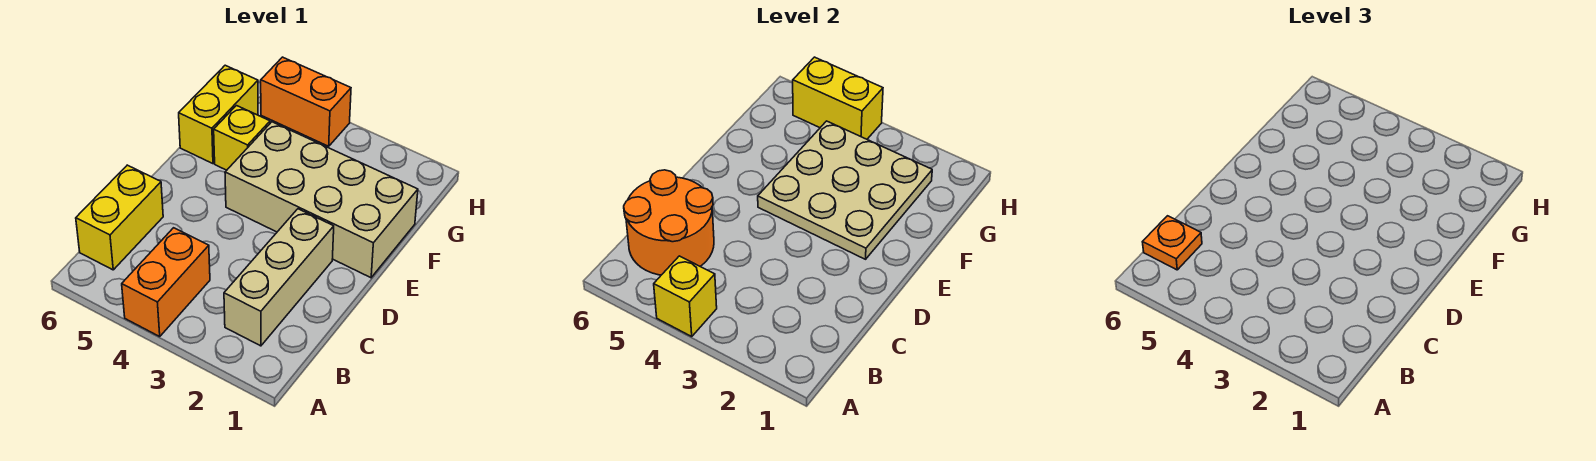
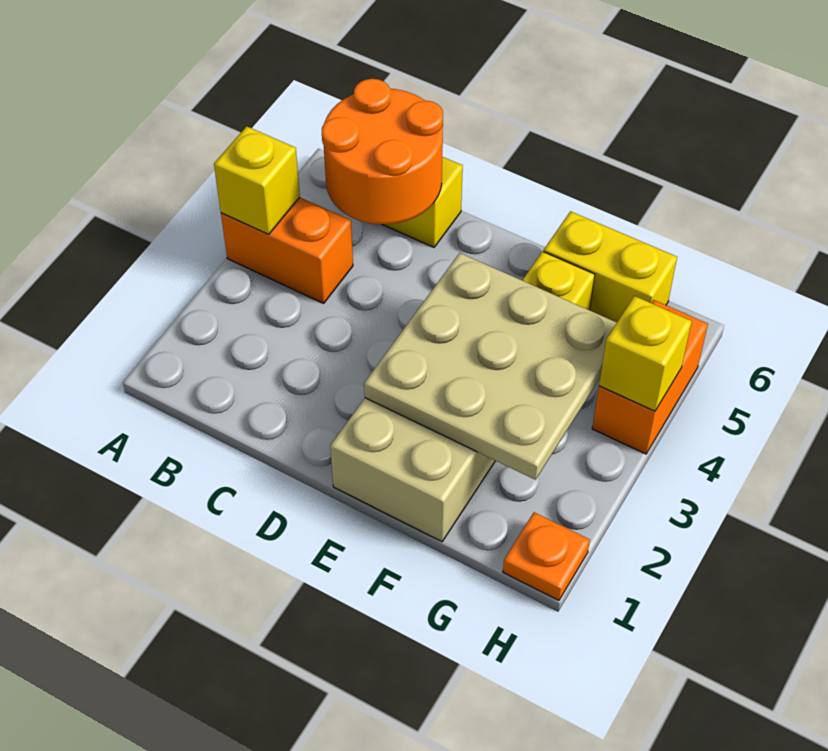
tan 1x3 brick [224,209,334,346] -> none
orange 1x1 plate [1143,216,1202,270] -> orange 1x1 plate moved to [503,512,590,601]
yellow 1x2 brick [793,57,883,139] -> yellow 1x1 brick [599,296,692,411]

